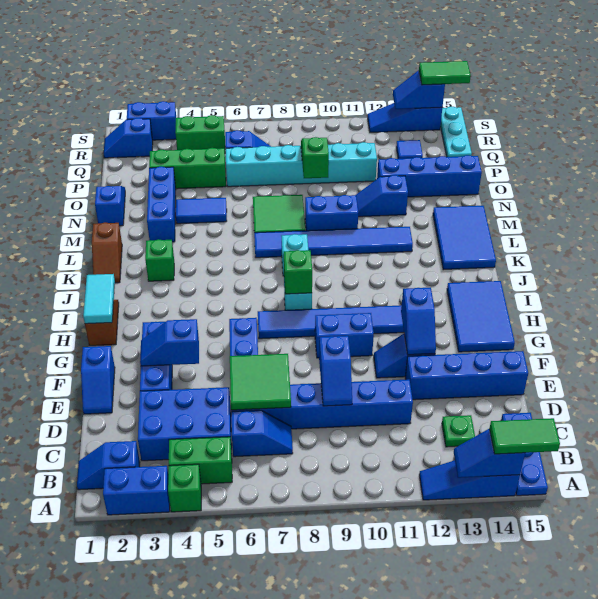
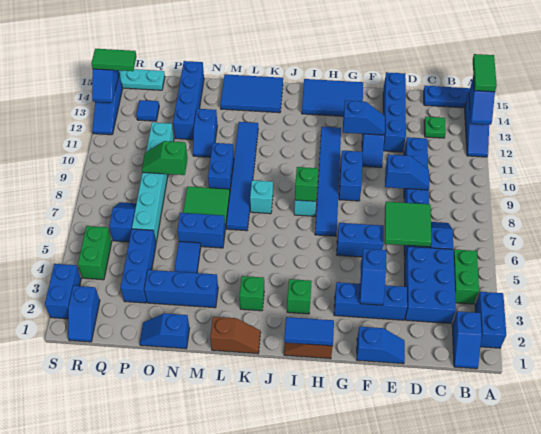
green 1x1 brick [168,464,201,512] -> green 1x1 brick moved to [287,279,312,314]
cyan 1x2 tile [83,274,115,324] -> blue 1x2 tile [284,317,334,346]
none -> blue 1x2 brick [177,213,225,248]
green 1x3 brick [149,148,226,189] -> blue 1x3 brick [120,229,156,303]
green 1x2 tile [419,61,471,85] -> green 1x2 tile turned to [91,49,137,71]

